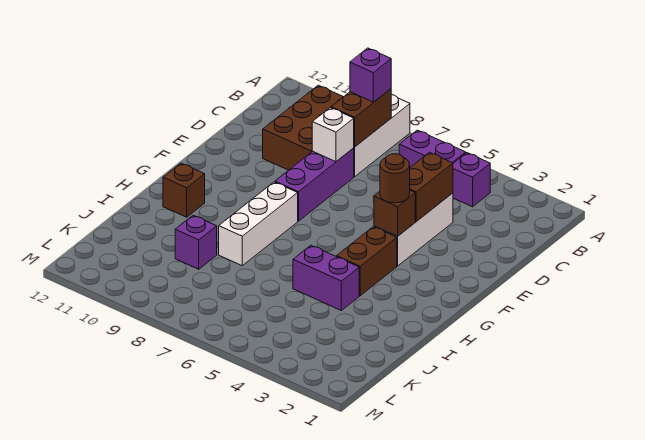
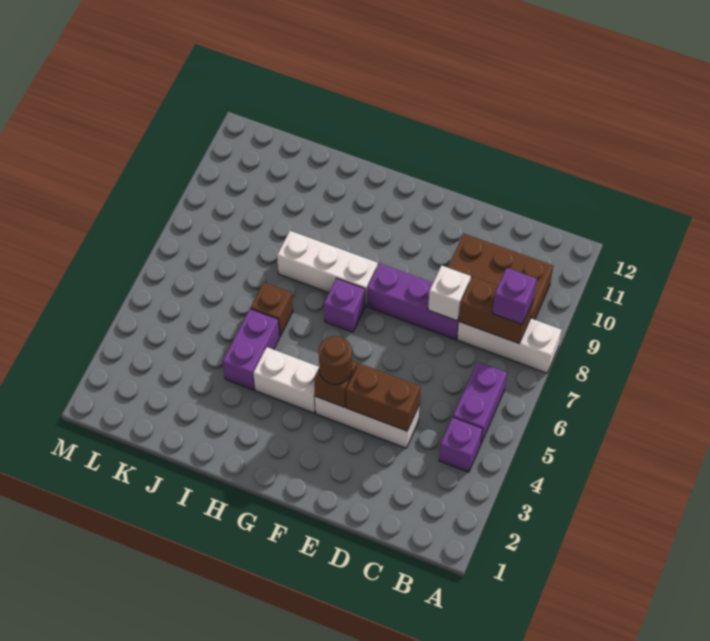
brown 1x2 brick [337,227,397,296] -> white 1x2 brick [253,347,319,413]
brown 1x1 brick [163,163,205,217] -> brown 1x1 brick moved to [250,282,293,336]
purple 1x1 brick [175,215,217,269] -> purple 1x1 brick moved to [324,278,365,332]

